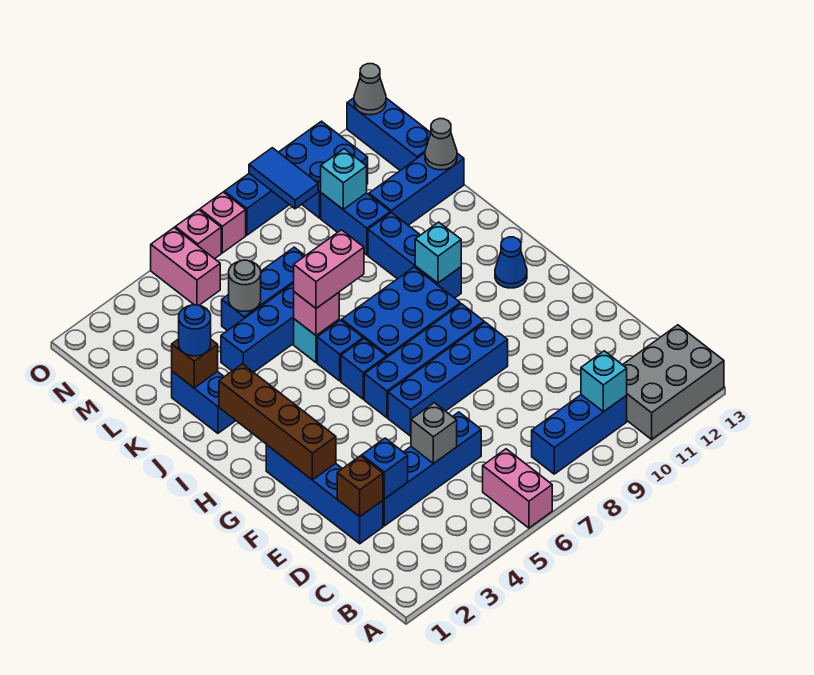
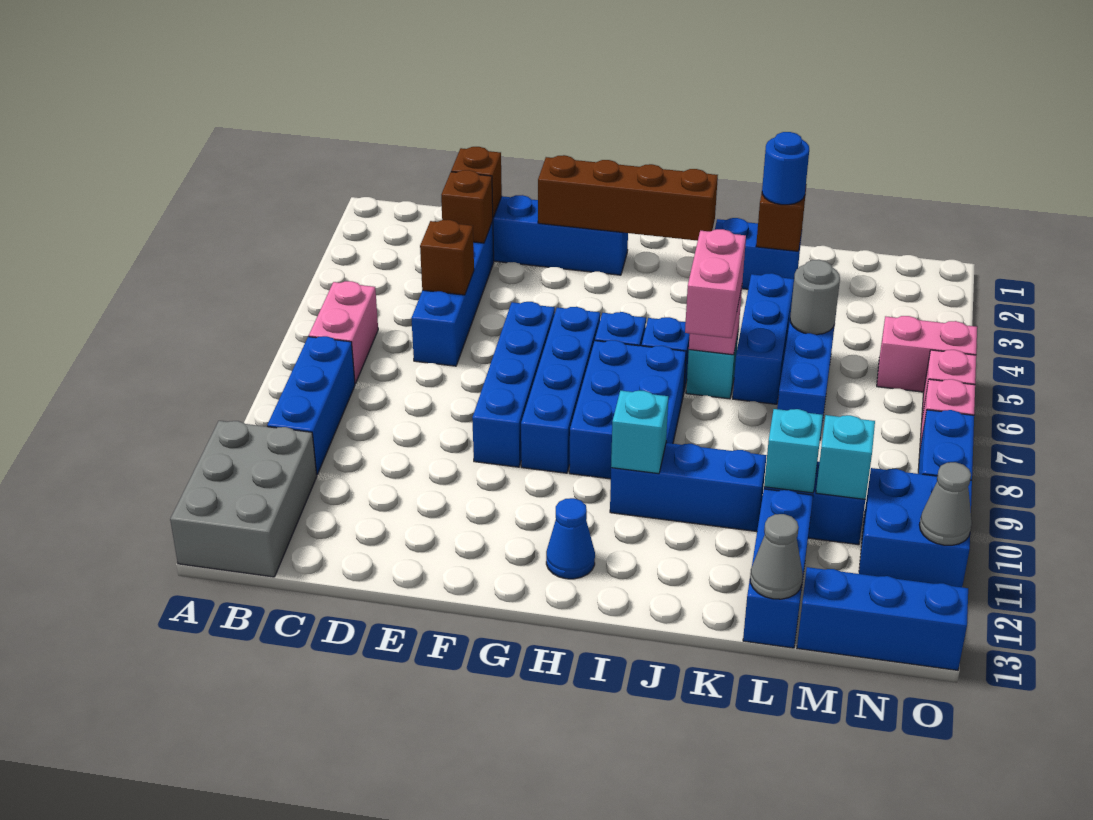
pink 1x2 brick [483,449,552,528] -> pink 1x2 brick turned to [309,281,378,384]
cyan 1x1 brick [581,351,627,412] -> cyan 1x1 brick moved to [764,409,823,493]
blue 1x1 brick [362,438,408,499] -> brown 1x1 brick [441,170,493,243]
grey 1x1 brick [411,403,457,464] -> brown 1x1 brick [420,220,474,295]
blue 1x2 tile [249,148,318,209] -> none
grey 1x1 cone [354,64,386,115] -> grey 1x1 cone moved to [919,462,972,545]

